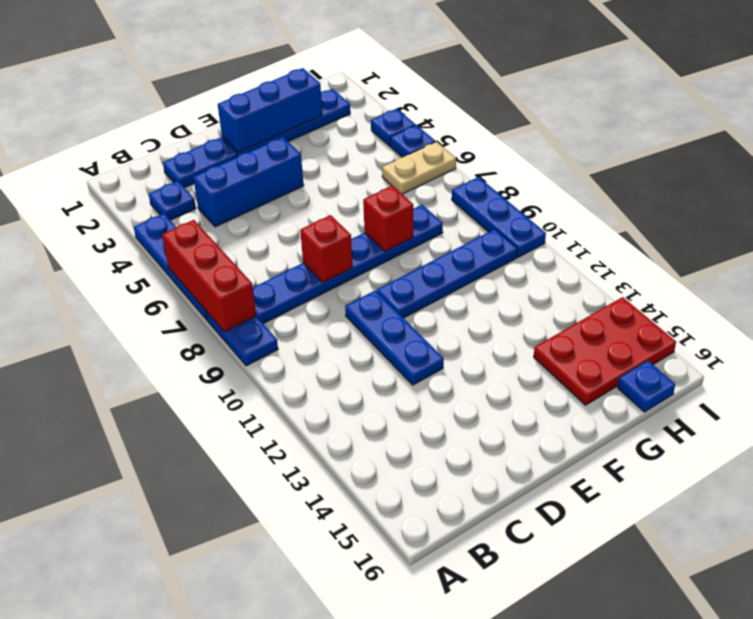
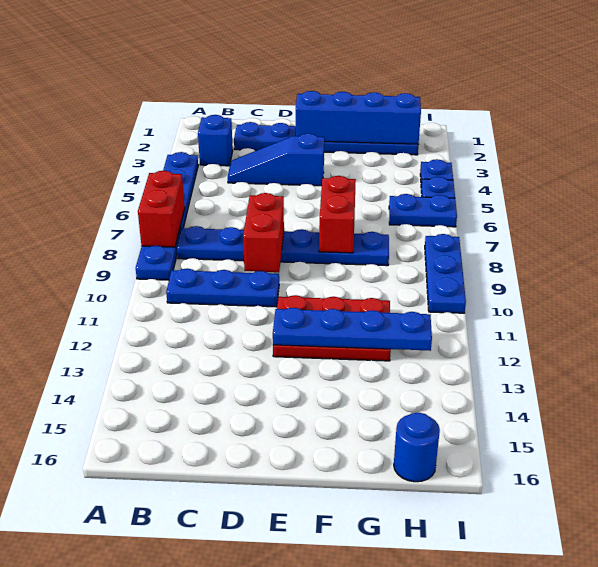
red 1x3 brick [162,220,256,332] -> red 1x2 brick [138,171,185,247]
blue 1x1 plate [149,181,196,220] -> blue 1x1 brick [198,115,233,166]
blue 1x3 brick [193,137,304,227] -> blue 1x3 slope [228,133,324,186]
red 1x1 brick [300,215,353,282] -> red 1x2 brick [243,193,284,272]
blue 1x3 plate [345,291,444,385] -> blue 1x3 plate turned to [166,268,279,307]
blue 1x3 brick [218,68,322,153] -> blue 1x4 brick [296,91,421,144]
blue 1x4 plate [377,229,517,318] -> blue 1x4 plate moved to [273,308,432,351]
red 1x1 brick [363,186,413,251] -> red 1x2 brick [319,176,356,253]
red 2x3 plate [534,297,676,405] -> red 2x3 plate moved to [273,295,391,361]
tan 1x2 plate [382,142,456,194] -> blue 1x2 plate [389,194,457,227]
blue 1x1 plate [618,361,675,412] -> blue 1x1 round brick [394,412,440,482]

